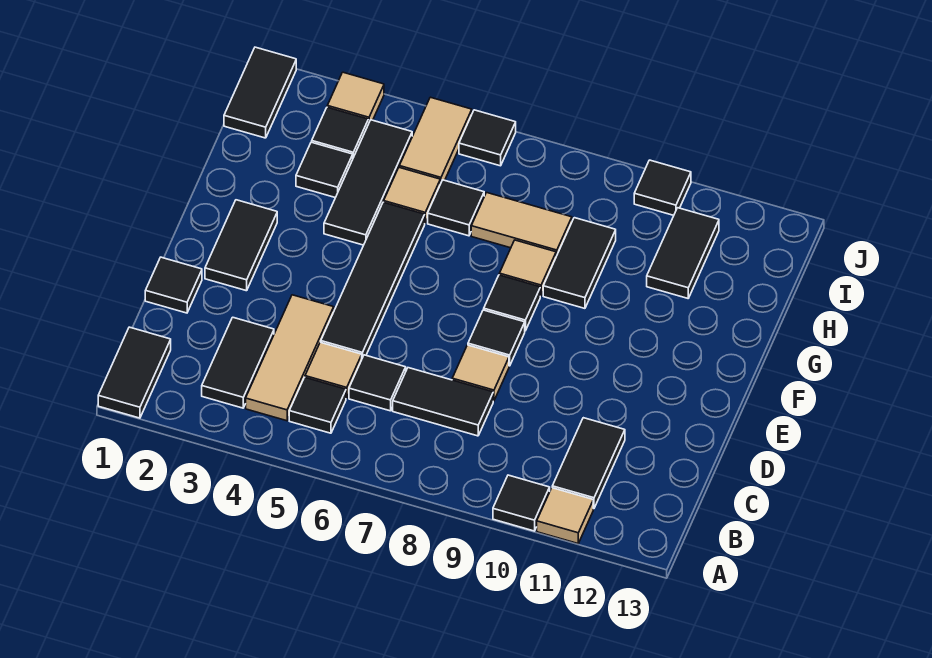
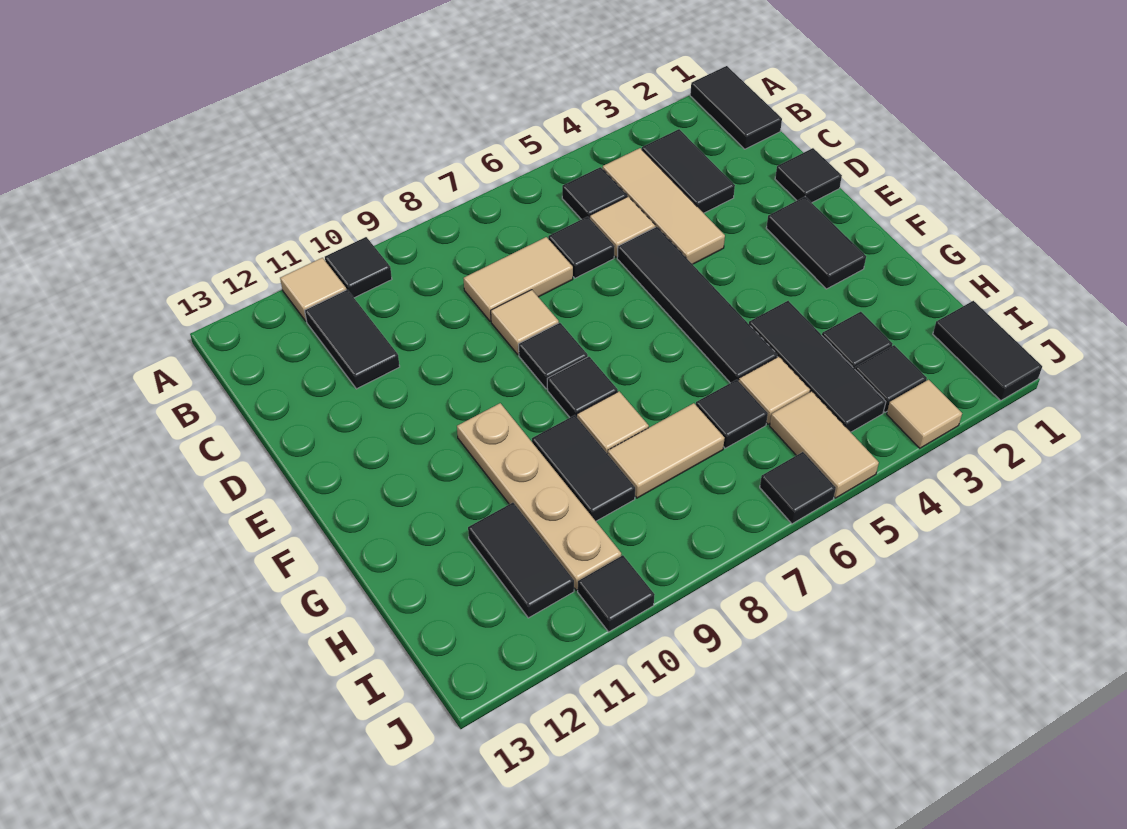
black 1x2 tile [393,368,493,436] -> tan 1x2 tile [463,237,573,321]
none -> tan 1x4 plate [457,403,621,590]

